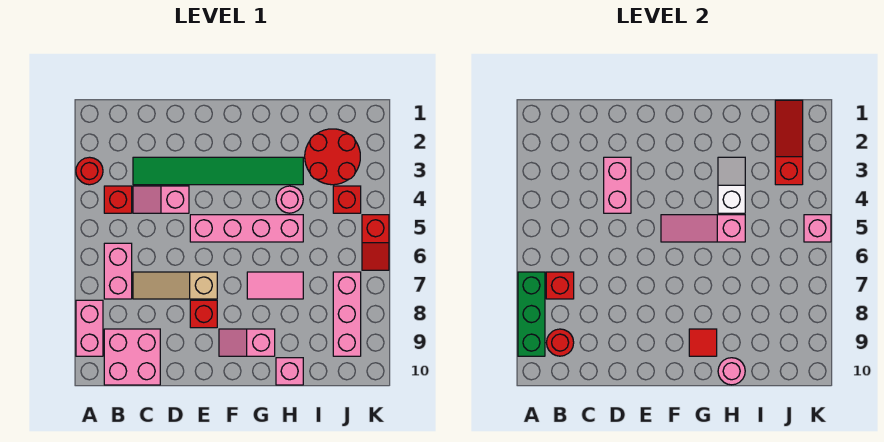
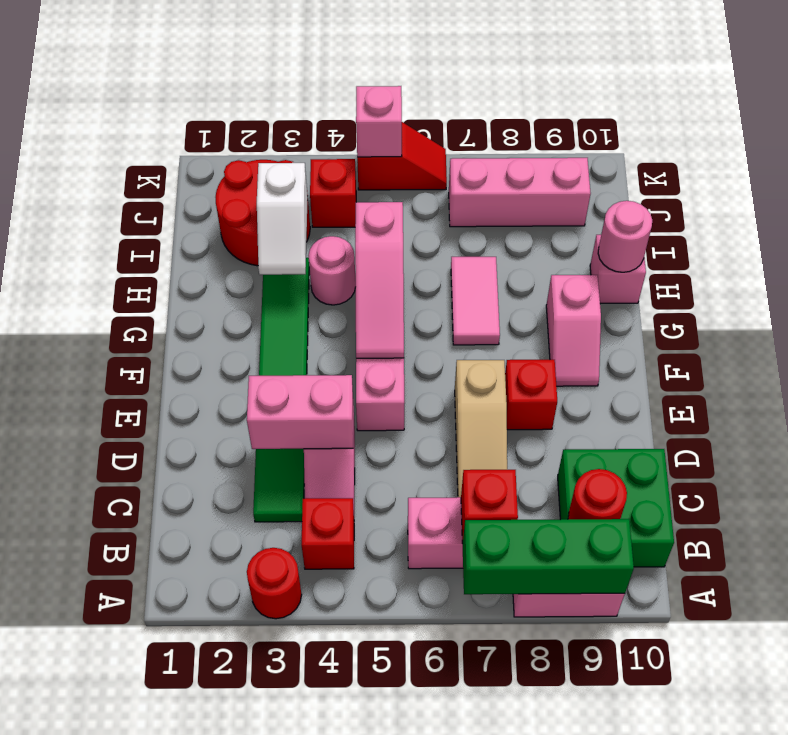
pink 2x2 brick [104,329,160,385] -> green 2x2 brick [558,449,674,567]
red 1x1 tile [689,329,717,356] -> none
white 1x2 slope [718,157,745,213] -> white 1x2 slope turned to [257,163,308,275]
red 1x3 slope [775,100,803,185] -> none

